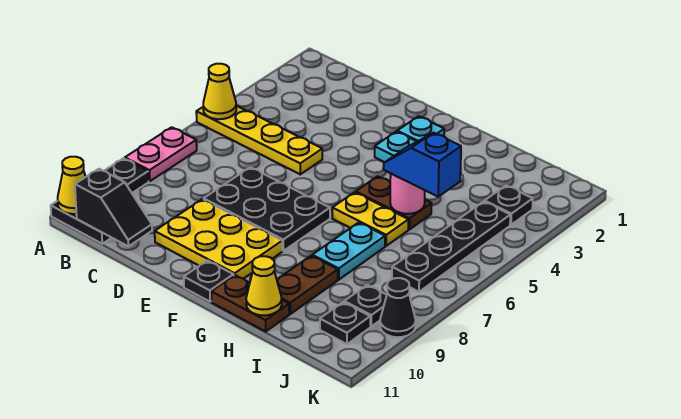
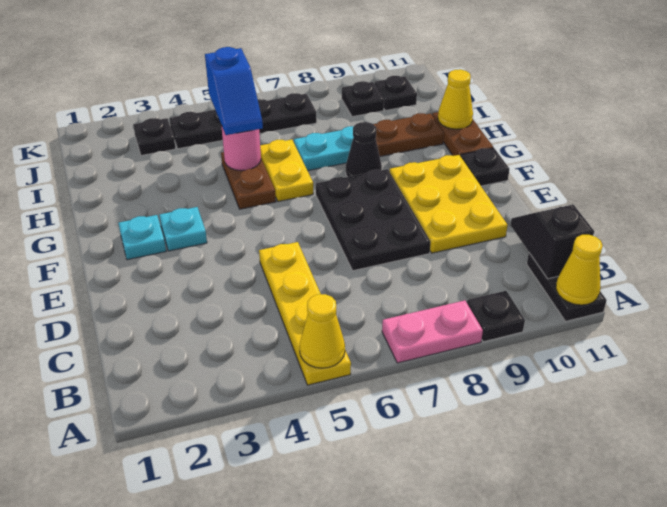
black 1x1 cone [380,278,416,337] -> black 1x1 cone moved to [346,122,382,177]

